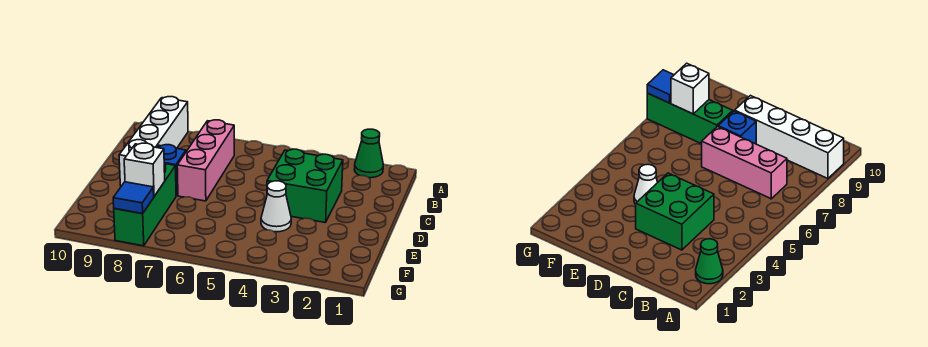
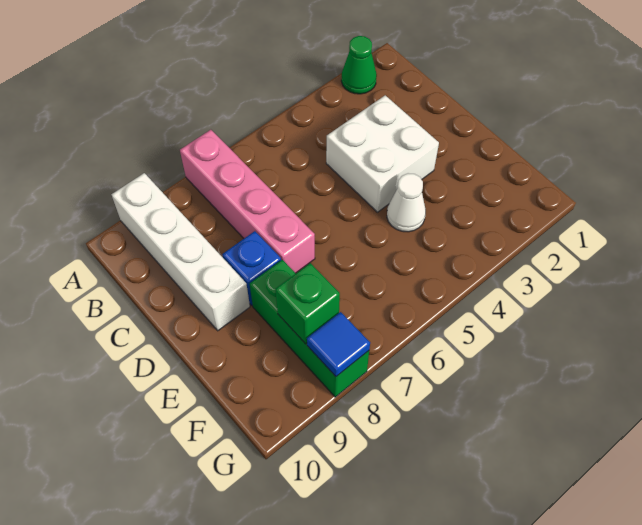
pink 1x3 brick [177,120,234,201] -> pink 1x4 brick [180,130,315,273]
green 2x2 brick [267,149,343,223] -> white 2x2 brick [326,95,439,212]
white 1x1 brick [124,143,165,196] -> green 1x1 brick [275,263,340,344]

